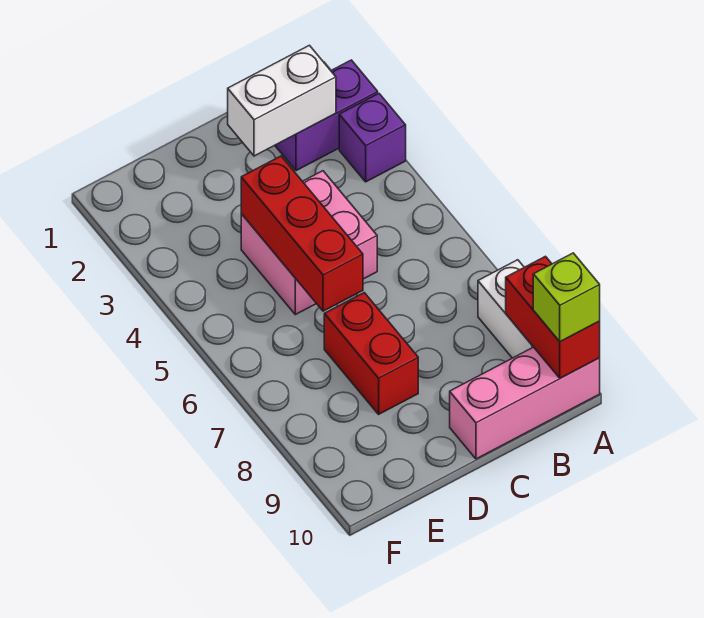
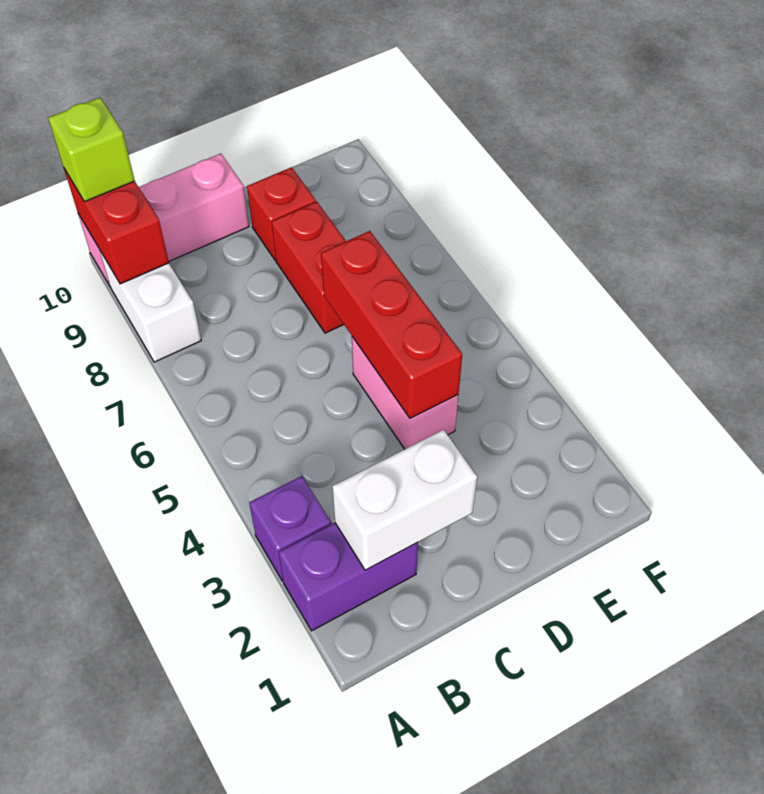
pink 2x2 brick [241,171,377,315] -> pink 1x2 brick [352,337,458,449]
none -> red 1x1 brick [247,167,316,260]

